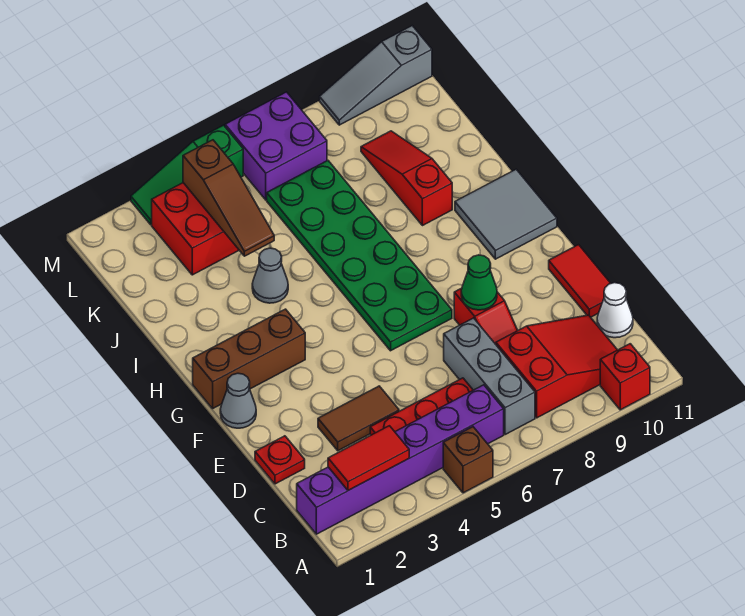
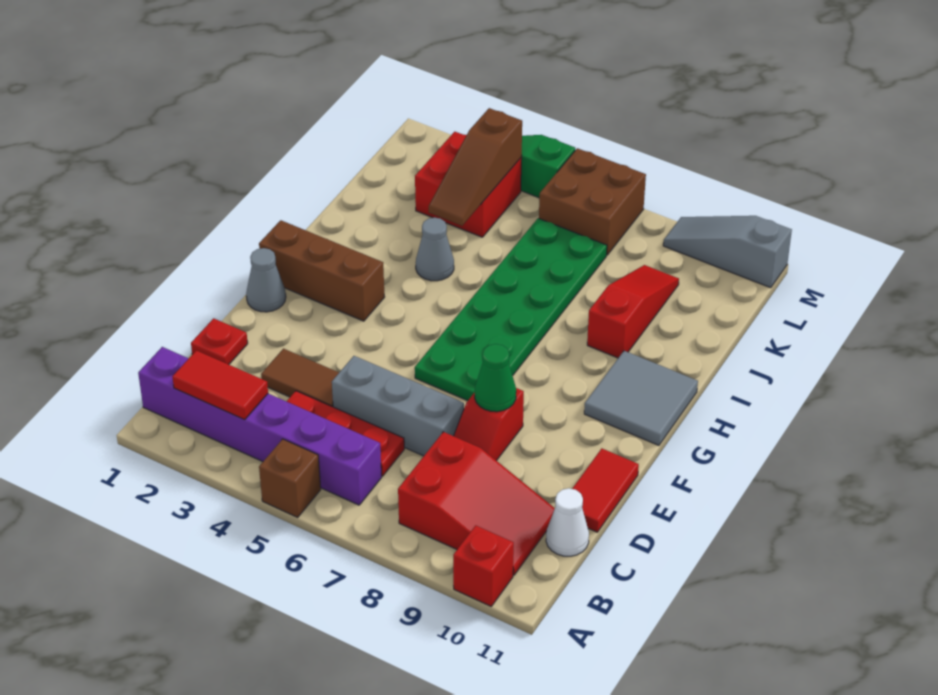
grey 1x3 brick [444,318,535,435] -> grey 1x3 brick turned to [332,356,464,456]
purple 2x2 brick [225,92,327,200] -> brown 2x2 brick [539,148,646,255]

